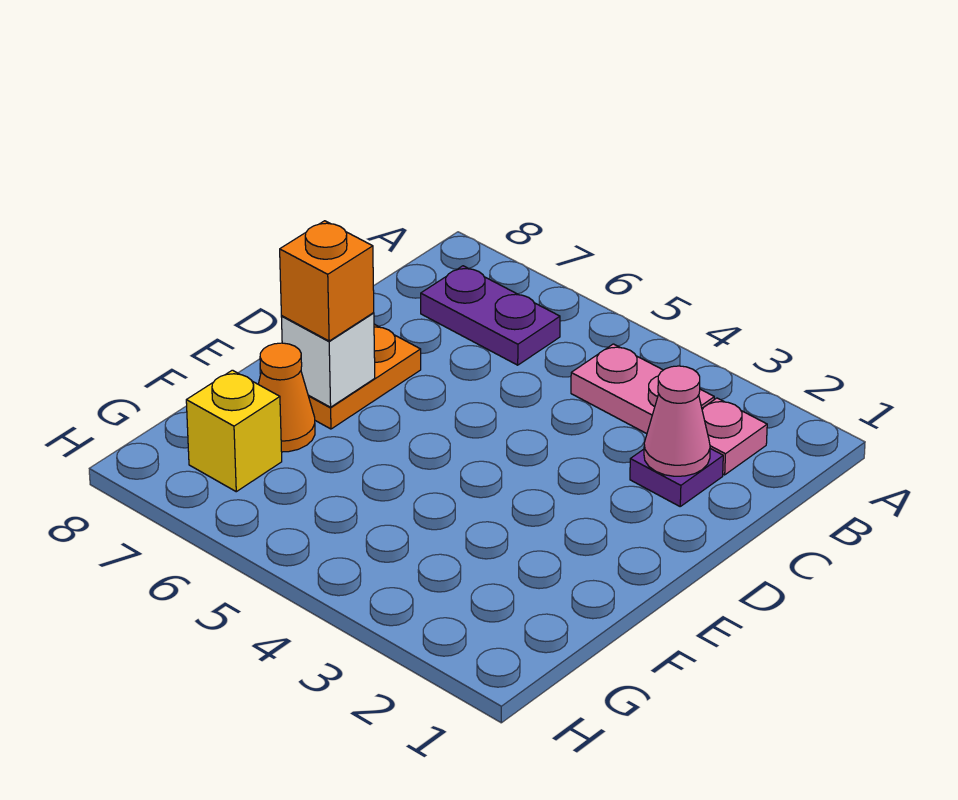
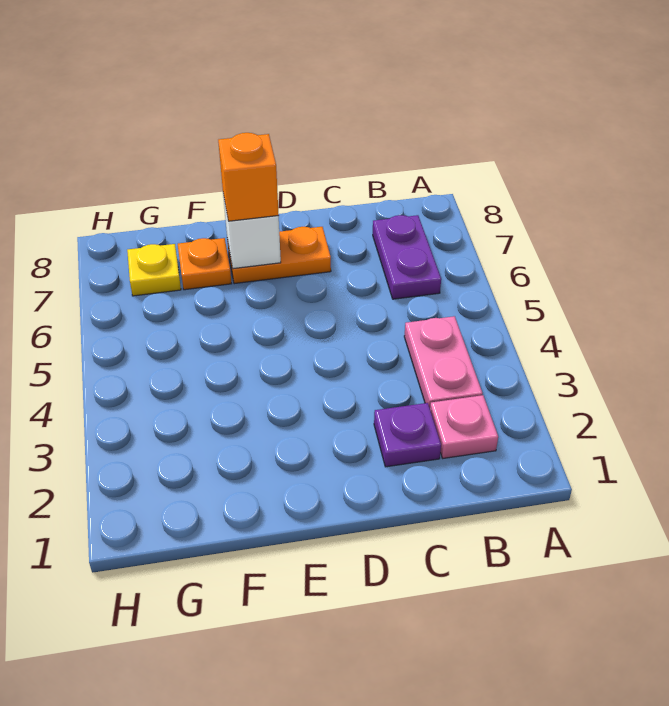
pink 1x1 cone [644,366,710,476] -> none
orange 1x1 cone [258,343,315,452] -> orange 1x1 plate [178,238,232,290]
yellow 1x1 brick [186,370,282,492] -> yellow 1x1 plate [127,244,181,296]

